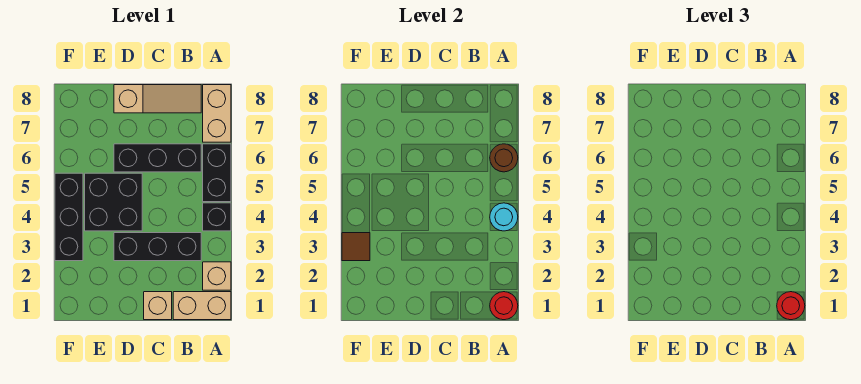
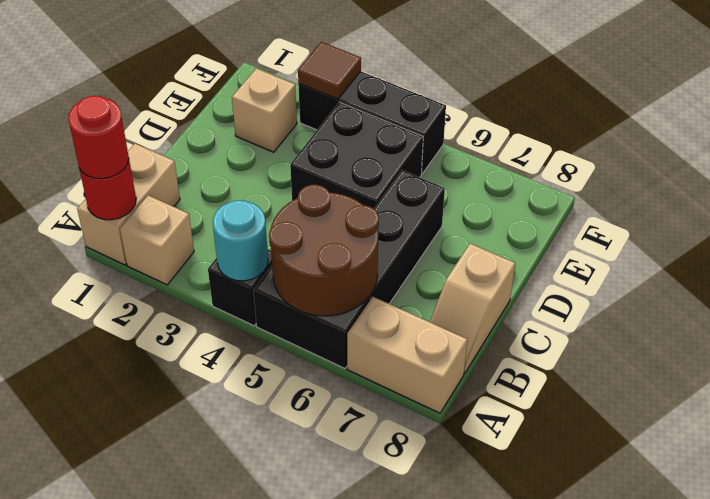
brown 1x1 round brick [490,144,518,172] -> brown 2x2 round brick [269,185,379,316]
black 1x3 brick [114,233,201,261] -> none
tan 1x3 slope [114,85,201,113] -> tan 1x2 slope [430,244,515,373]
tan 1x1 brick [144,292,172,320] -> tan 1x1 brick moved to [232,68,297,152]

